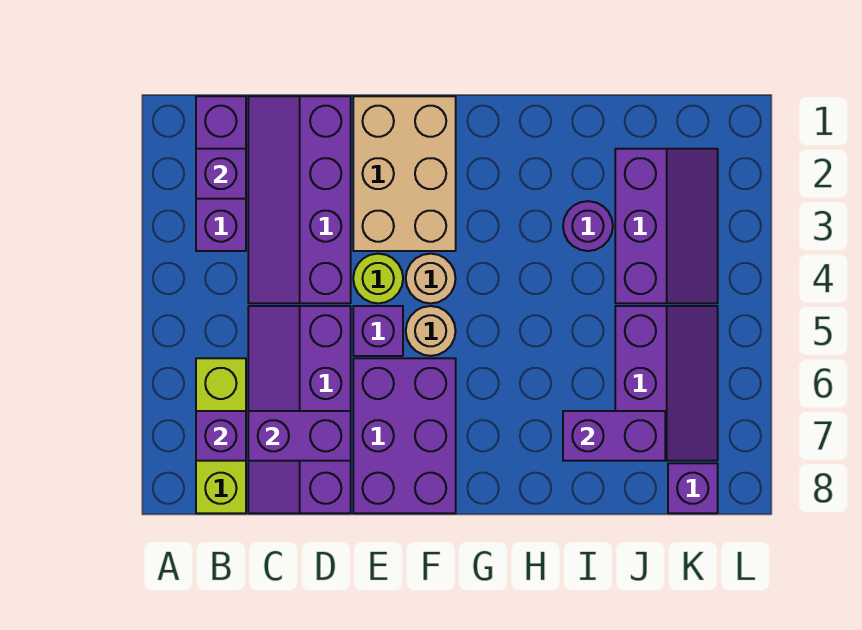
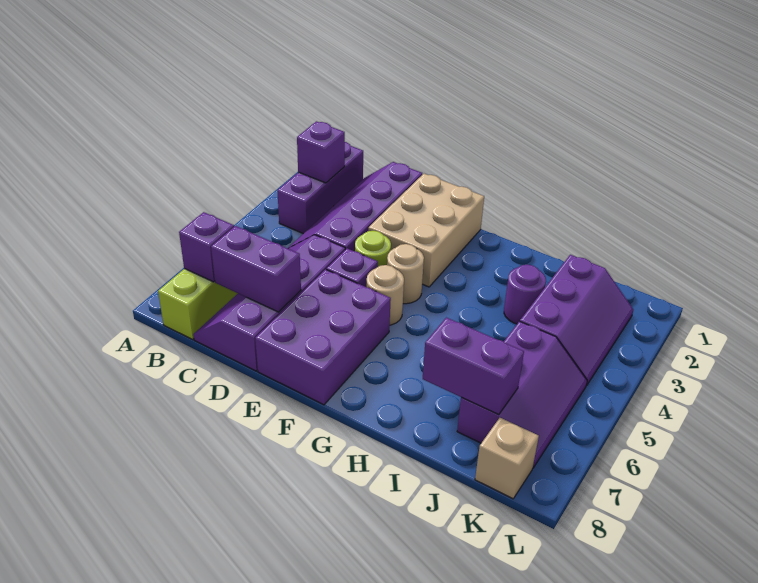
purple 1x1 brick [668,463,718,513] -> tan 1x1 brick [475,418,539,499]

